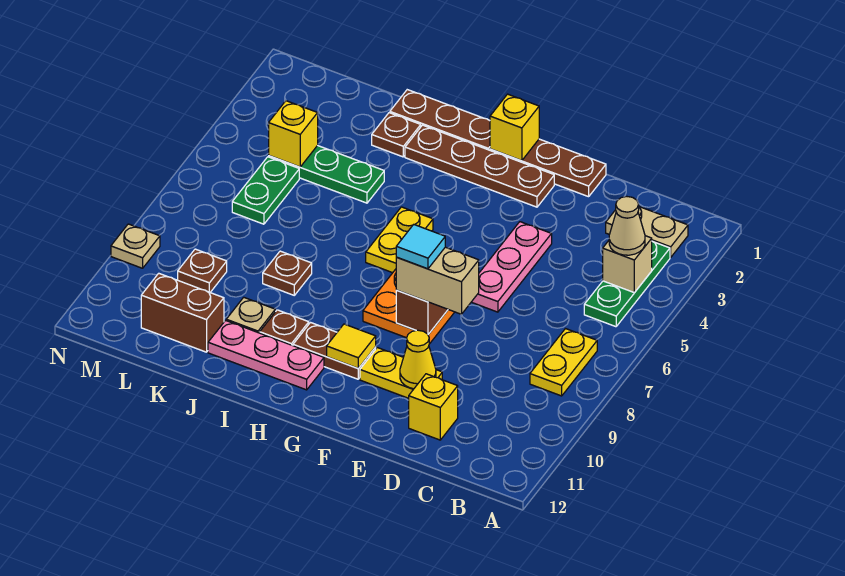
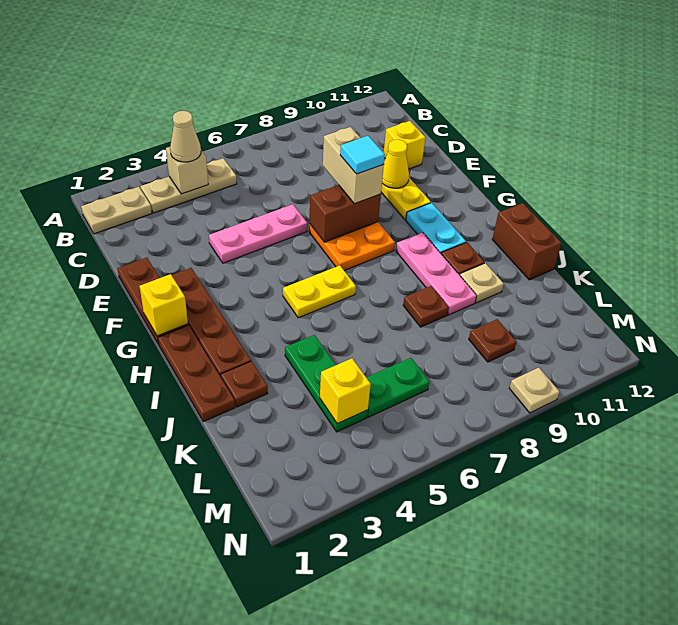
tan 1x2 plate [606,207,688,257] -> tan 1x2 plate turned to [81,187,152,234]
green 1x3 plate [584,241,670,327] -> tan 1x3 plate [140,158,237,213]
yellow 1x2 plate [530,329,597,396] -> none
brown 1x2 plate [293,323,376,379] -> cyan 1x2 plate [406,203,466,253]
yellow 1x1 tile [327,324,376,368] -> none
pink 1x3 plate [208,320,324,390] -> pink 1x3 plate moved to [396,233,477,315]
brown 1x2 brick [141,273,224,352] -> brown 1x2 brick moved to [492,203,561,280]

